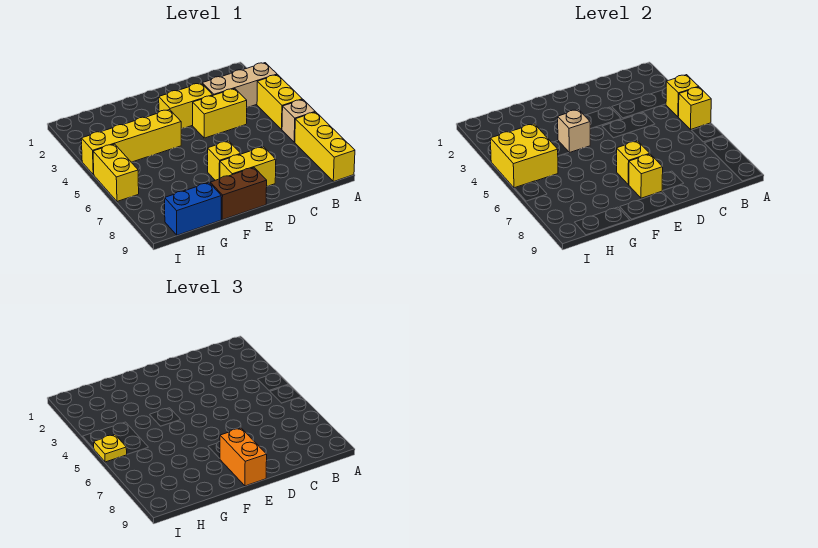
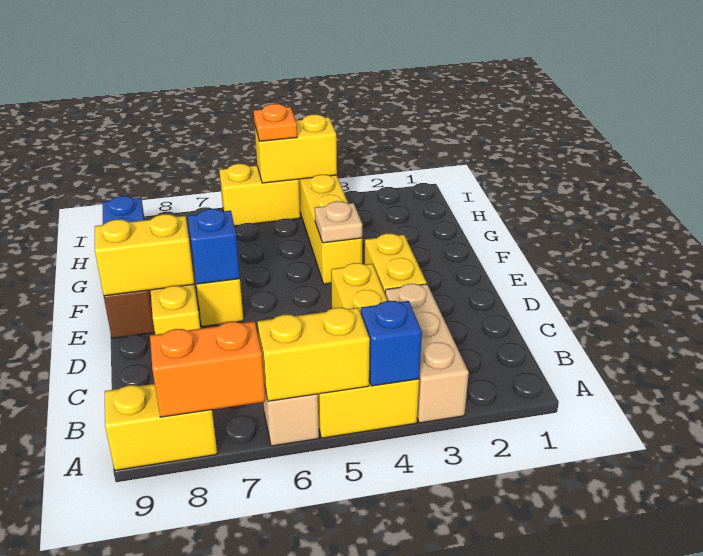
yellow 1x1 brick [666,75,699,117] -> blue 1x1 brick [361,301,422,386]
yellow 1x1 brick [679,87,711,129] -> yellow 1x2 brick [257,308,370,401]
yellow 1x3 brick [295,112,355,182] -> yellow 1x2 brick [105,384,217,470]
yellow 1x1 brick [617,141,650,185] -> blue 1x1 brick [188,209,240,284]
yellow 1x1 brick [629,154,663,198] -> yellow 1x2 brick [95,214,194,296]
orange 1x2 brick [220,428,267,486] -> orange 1x2 brick moved to [150,321,265,417]
tan 1x1 brick [558,110,590,153] -> tan 1x1 plate [315,201,362,243]
yellow 2x2 brick [490,124,558,188] -> yellow 1x2 brick [255,114,337,183]
yellow 1x1 plate [94,435,127,462] -> orange 1x1 plate [254,104,297,141]

